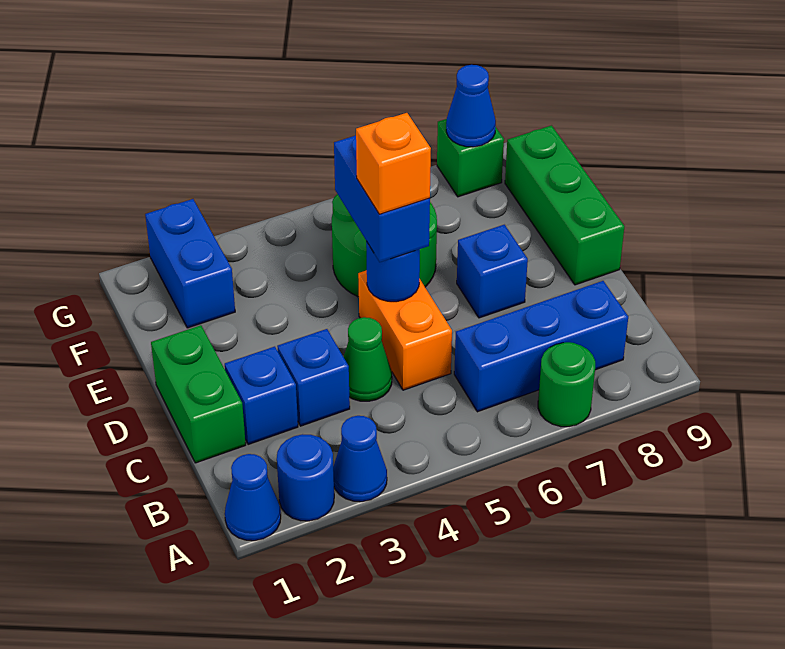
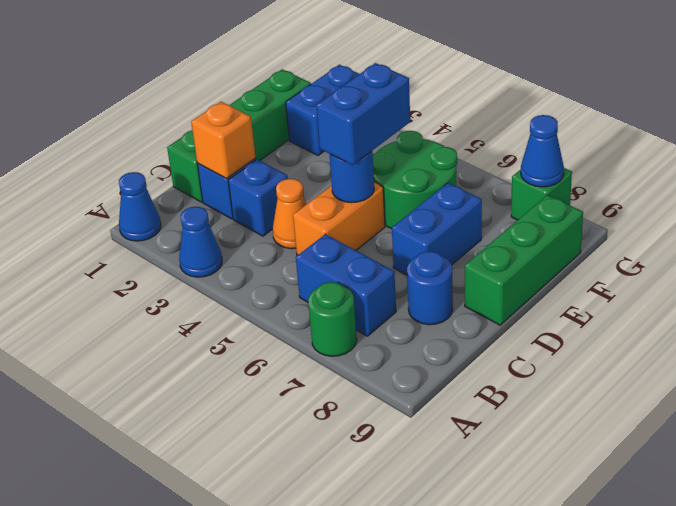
blue 1x1 round brick [277,434,334,521] -> blue 1x1 round brick moved to [407,251,453,325]
blue 1x3 brick [454,281,628,412] -> blue 1x2 brick [296,234,396,336]
green 1x2 brick [151,325,246,463] -> green 1x4 brick [167,69,311,202]
green 1x1 cone [344,317,392,401] -> orange 1x1 cone [273,179,306,249]
orange 1x1 brick [356,113,431,214] -> orange 1x1 brick moved to [191,102,255,178]
blue 1x1 brick [457,225,528,318] -> blue 1x2 brick [392,183,482,275]

